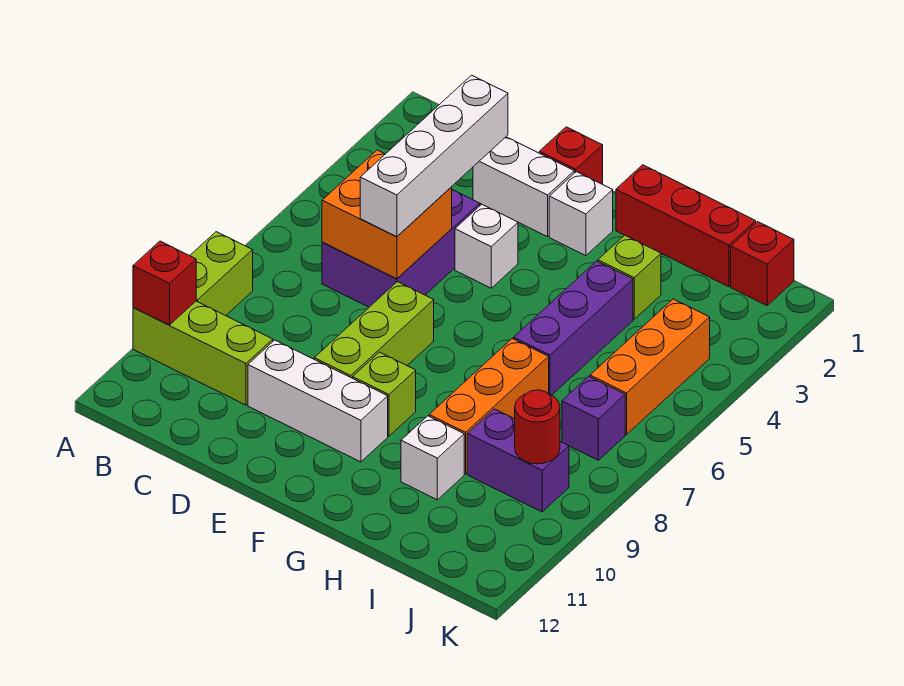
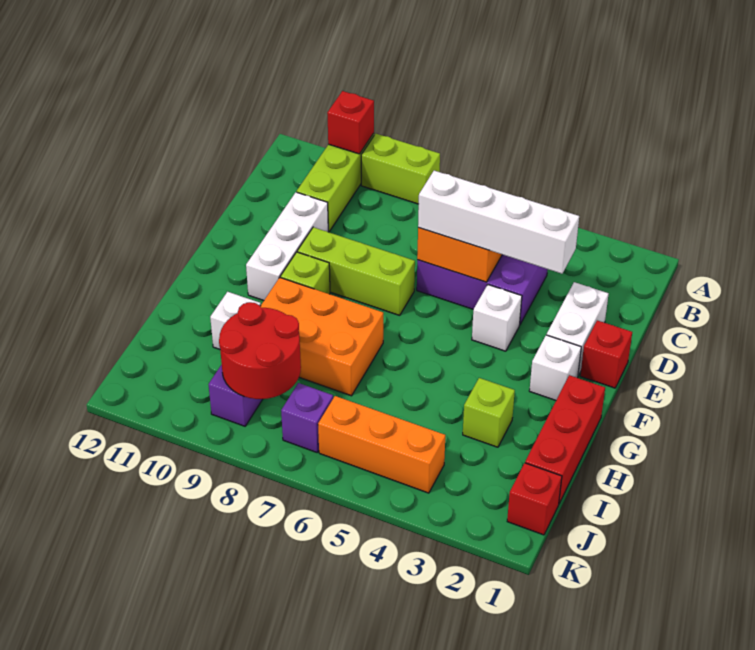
purple 1x3 brick [514,261,633,395] -> none
orange 1x3 brick [429,339,549,474] -> orange 2x3 brick [260,278,383,396]
red 1x1 round brick [515,390,560,464] -> red 2x2 round brick [219,302,301,399]

